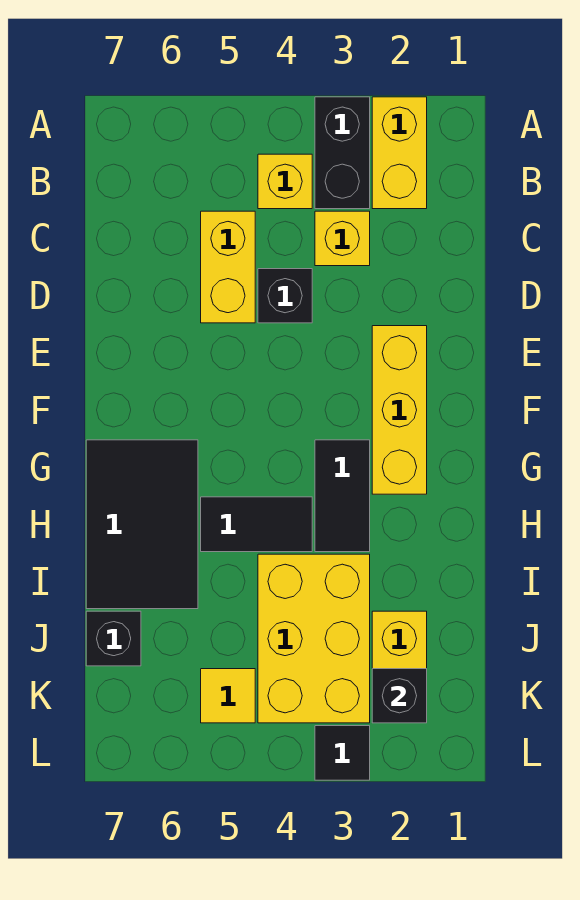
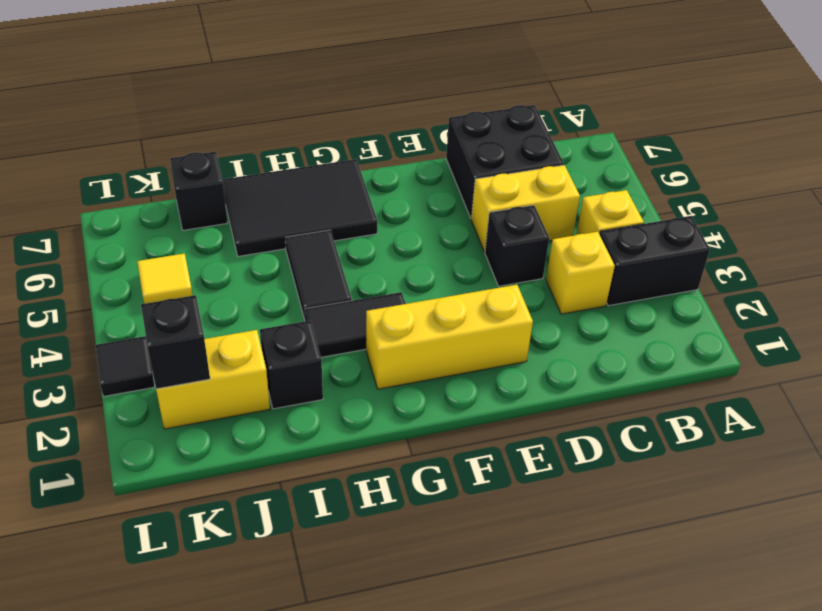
yellow 1x2 brick [372,97,427,209] -> none
none -> black 2x2 brick [446,105,564,219]
none -> black 1x1 brick [260,320,323,409]
yellow 2x3 brick [258,554,370,723] -> none

